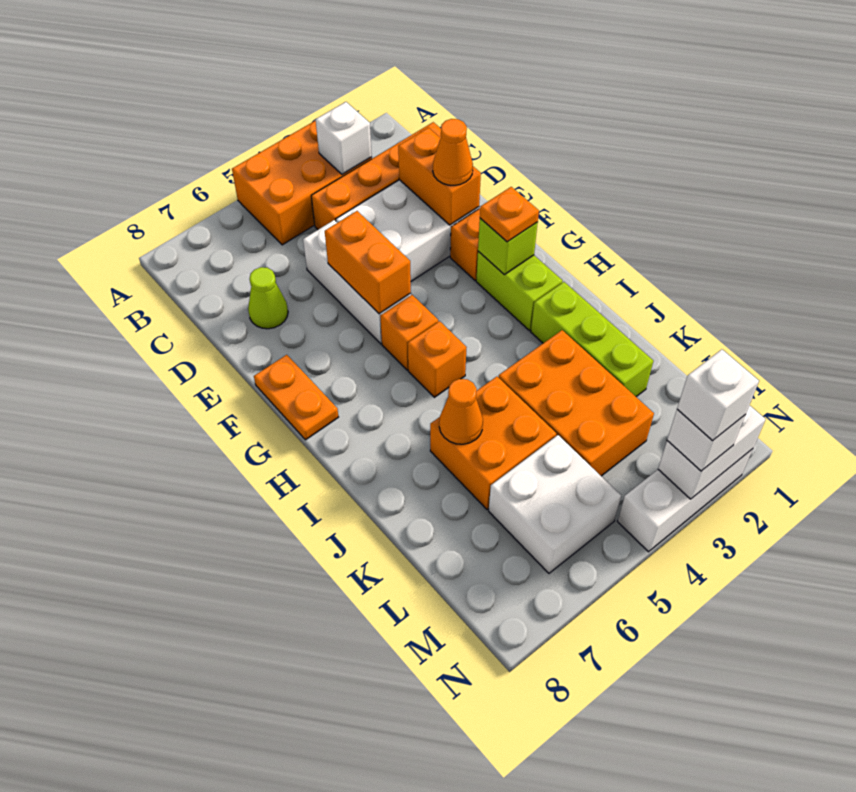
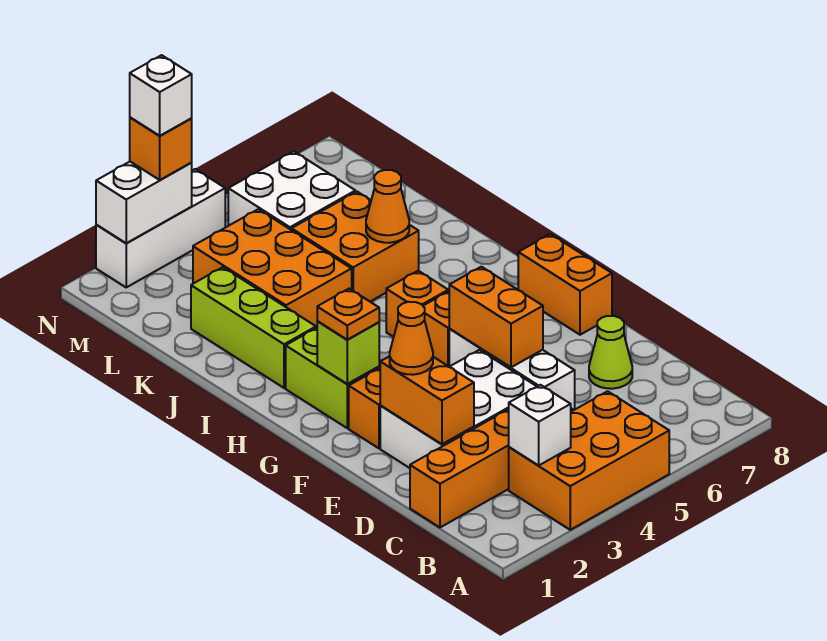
orange 1x2 plate [254,355,338,440] -> orange 1x2 brick [518,234,612,335]
white 1x1 brick [667,409,745,471] -> orange 1x1 brick [130,117,192,180]

